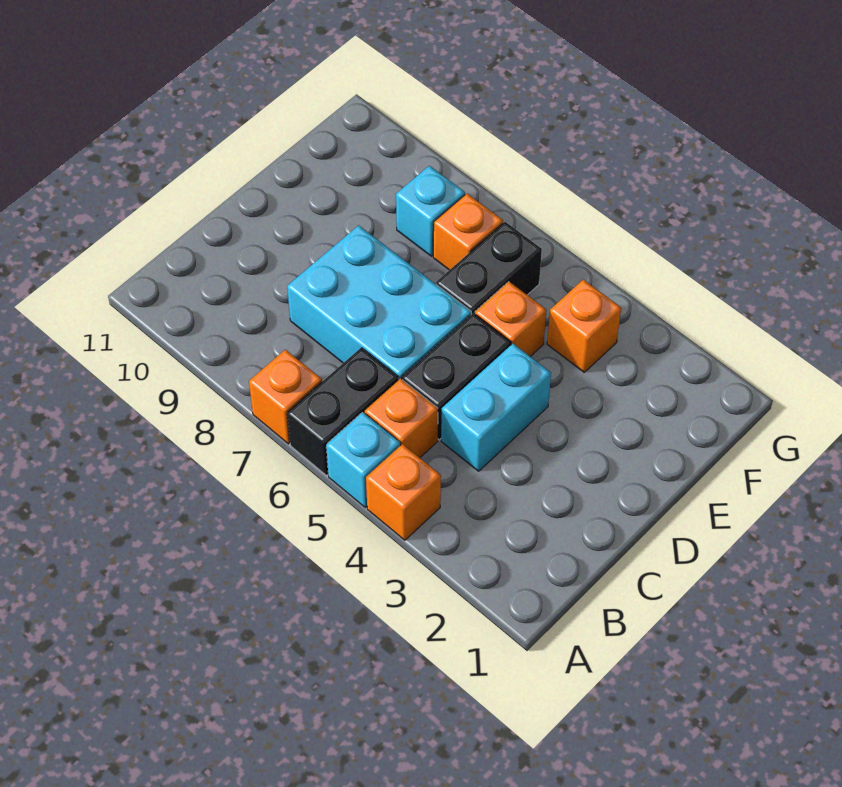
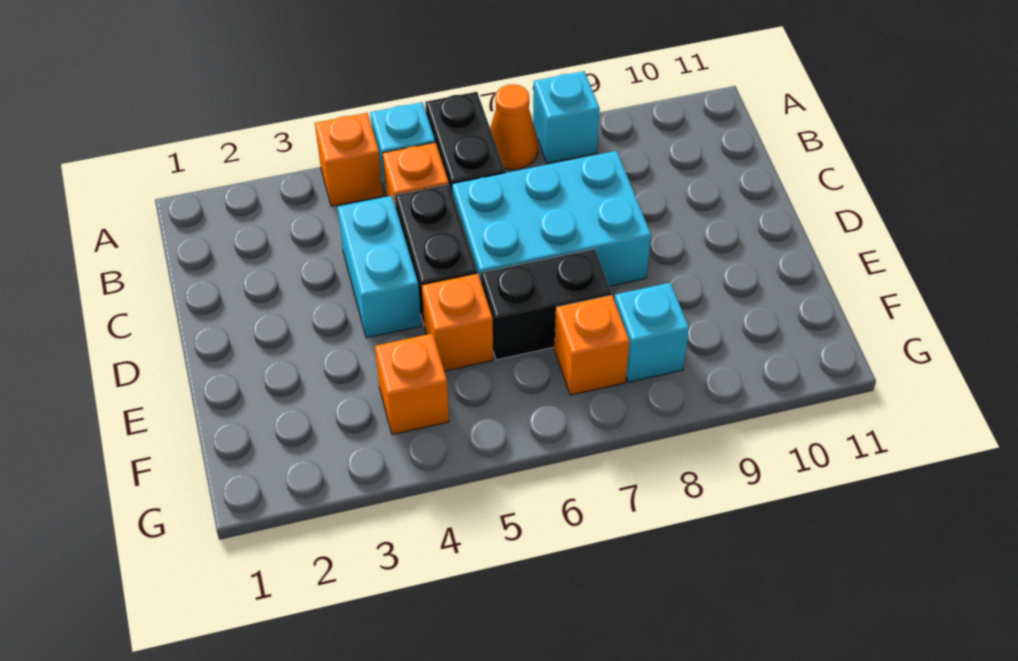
orange 1x1 brick [249,350,322,444] -> orange 1x1 cone [490,84,538,170]
none -> cyan 1x1 brick [533,71,600,163]
black 1x2 brick [436,222,542,315] -> black 1x2 brick turned to [481,249,611,360]

